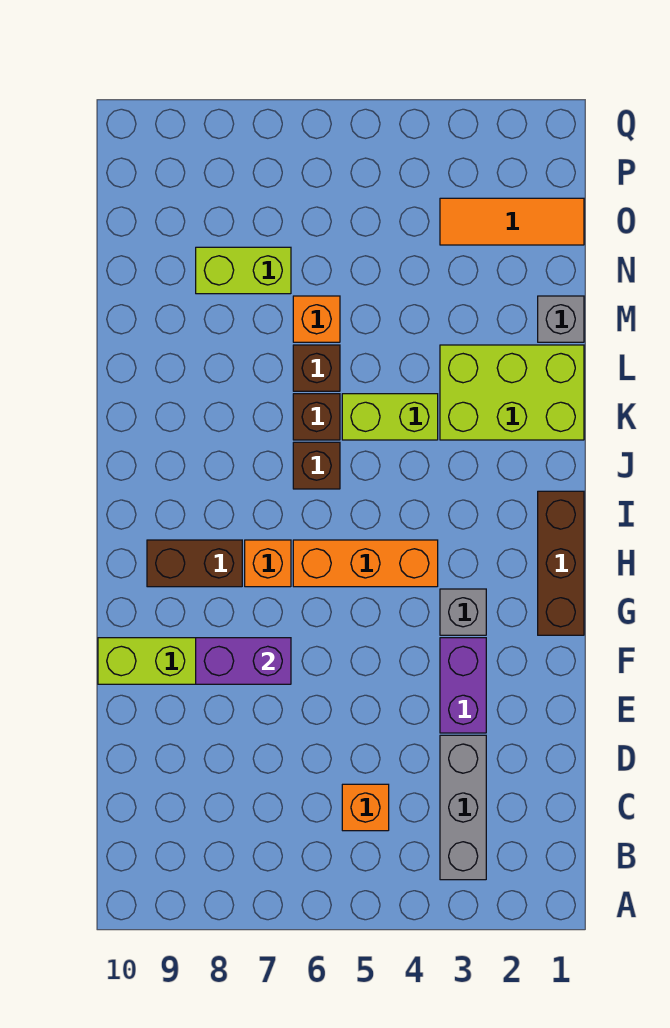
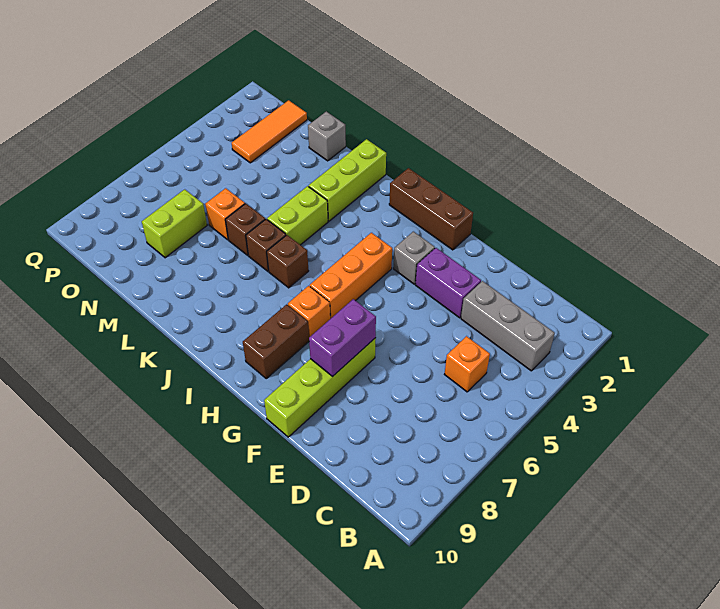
lime 2x3 brick [440,345,584,440] -> lime 1x3 brick [309,139,386,221]

